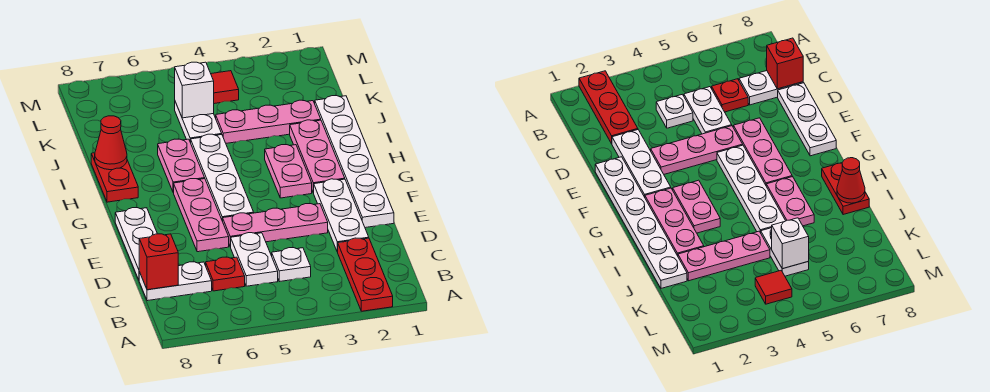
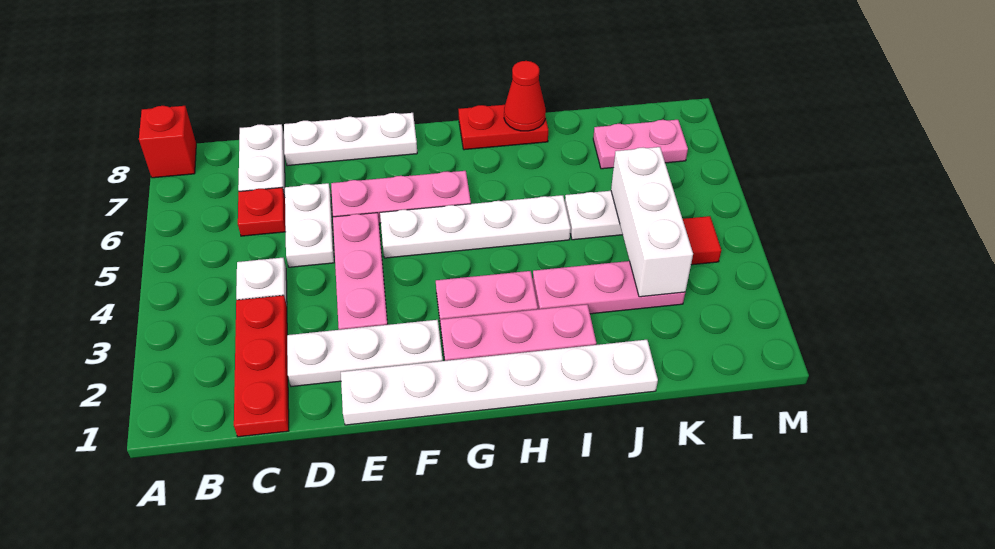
red 1x3 plate [338,238,393,311] -> red 1x3 plate turned to [234,295,289,437]
white 1x2 plate [231,233,278,286] -> white 1x2 plate turned to [285,183,334,267]
red 1x1 brick [139,234,178,290] -> red 1x1 brick moved to [139,106,196,178]
pink 1x2 plate [158,139,205,193] -> pink 1x2 plate moved to [593,120,688,169]
pink 1x3 plate [216,100,321,143] -> pink 1x3 plate turned to [533,261,685,314]
white 1x1 brick [175,62,214,118] -> white 1x3 brick [611,147,693,297]

